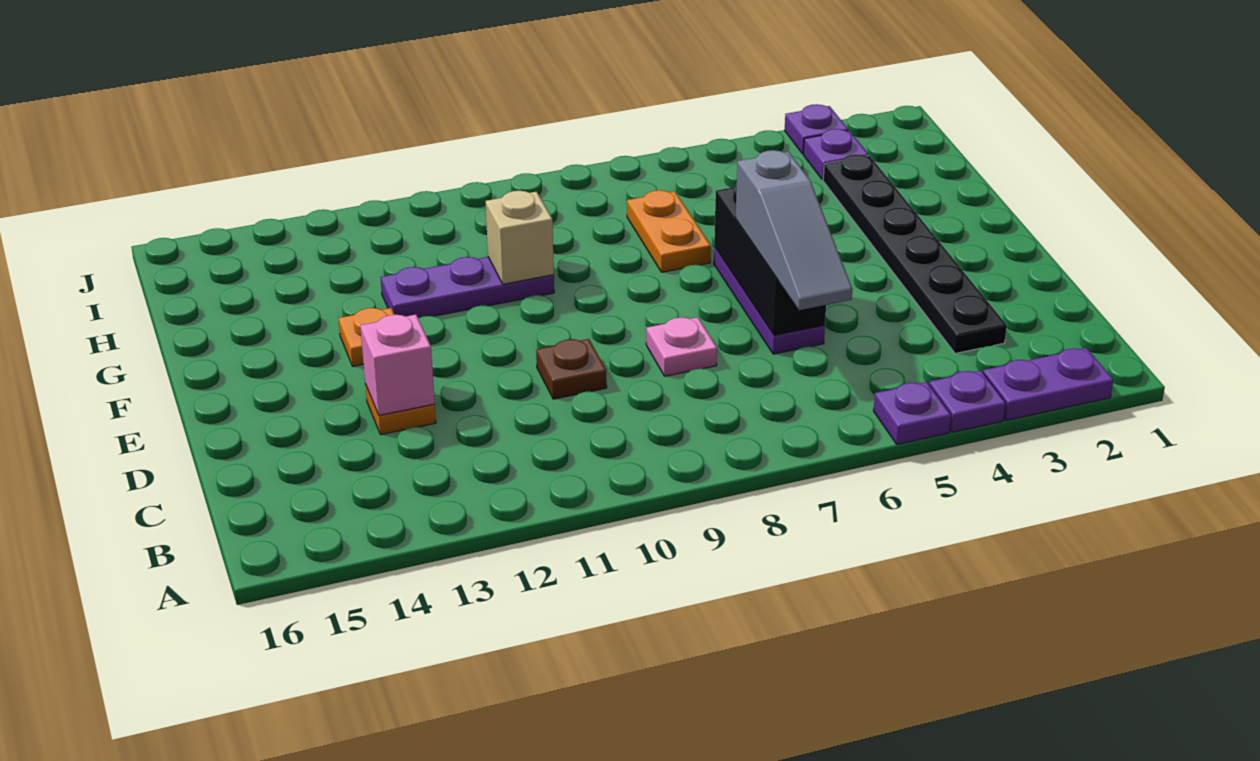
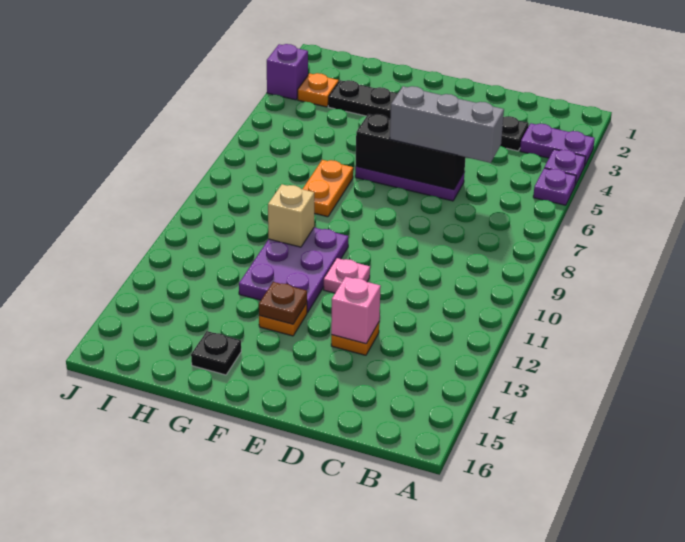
purple 1x2 plate [983,348,1113,421] -> purple 1x2 plate turned to [520,123,595,165]
grey 1x3 slope [736,150,852,310] -> grey 1x3 brick [390,86,504,163]
pink 1x1 plate [646,317,717,376] -> pink 1x1 plate moved to [324,258,370,293]
brown 1x1 plate [536,339,607,399] -> brown 1x1 plate moved to [259,282,307,324]
orange 1x2 plate [627,190,711,272] -> orange 1x2 plate turned to [303,160,353,217]
purple 1x3 plate [381,257,554,318] -> purple 2x3 plate [239,228,348,312]
none -> black 1x1 plate [191,331,241,375]
purple 1x1 plate [804,129,869,180] -> orange 1x1 plate [298,73,339,107]
purple 1x1 plate [785,104,848,154] -> purple 1x1 brick [267,44,308,100]

